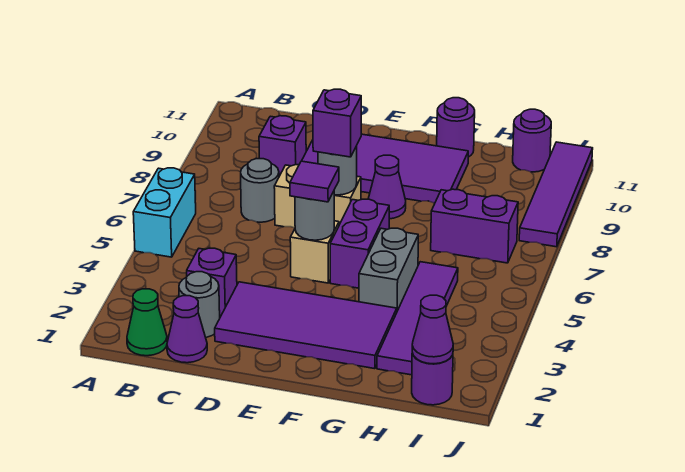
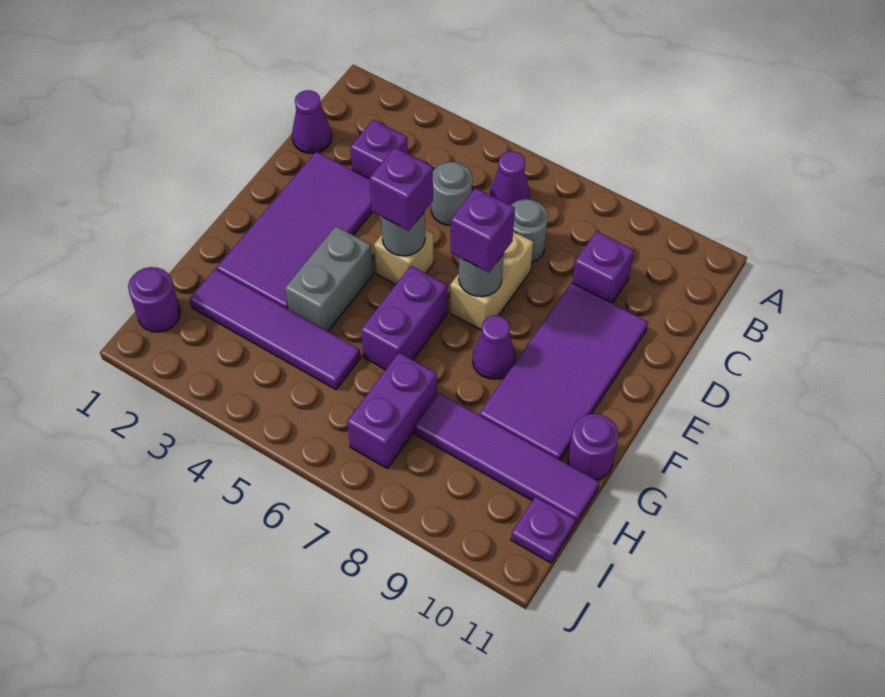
cyan 1x2 brick [133,168,196,257] -> none
green 1x1 cone [127,289,167,356] -> none
grey 1x1 round brick [179,272,220,337] -> grey 1x1 round brick moved to [431,162,472,225]
purple 1x1 tile [290,161,339,202] -> purple 1x1 brick [369,147,433,231]
purple 1x2 brick [330,199,389,288] -> purple 1x2 brick turned to [361,266,447,370]
grey 1x2 brick [359,228,418,311] -> grey 1x2 brick turned to [285,226,373,331]
purple 1x1 cone [412,295,453,364] -> purple 1x1 cone moved to [490,151,530,205]
purple 1x1 round brick [513,109,551,172] -> purple 1x1 plate [511,497,576,563]
purple 1x4 tile [519,142,593,247] -> purple 1x4 tile moved to [415,393,599,525]

